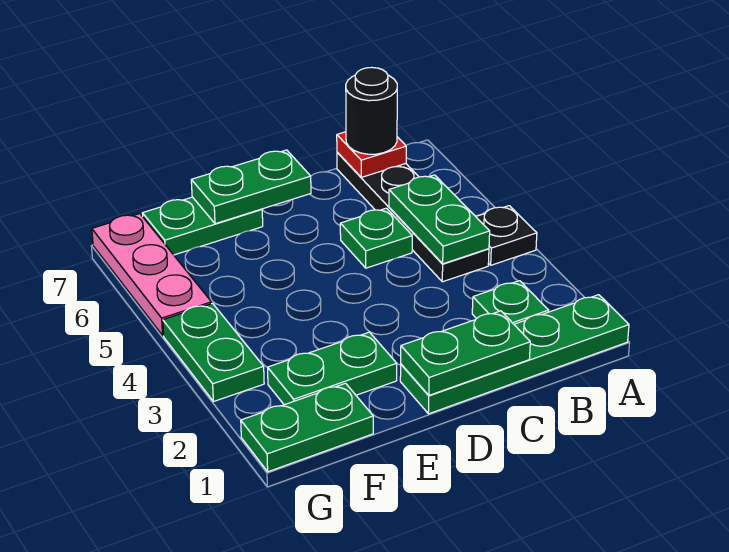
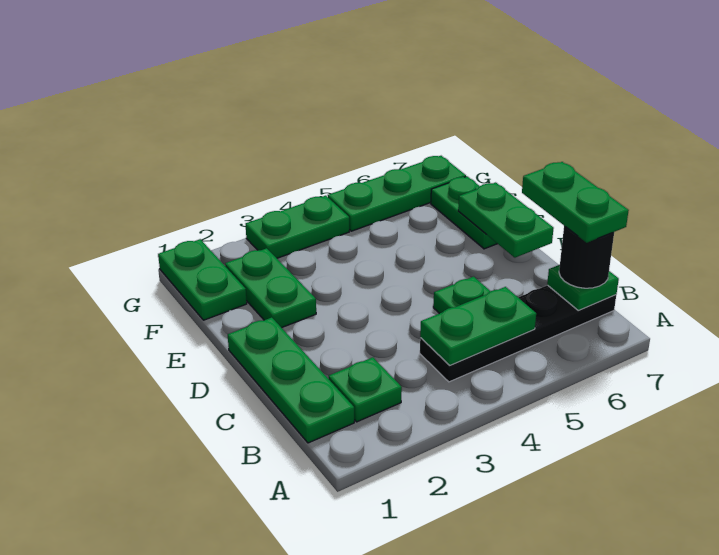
green 1x4 plate [400,295,629,414] -> green 1x3 plate [228,317,354,443]
black 1x1 plate [476,206,537,265] -> none
red 1x1 plate [337,132,406,177] -> green 1x1 plate [547,265,619,310]
green 1x2 plate [401,311,530,395] -> green 1x2 plate moved to [522,162,629,243]
pink 1x3 plate [92,214,211,336] -> green 1x3 plate [328,156,466,231]

